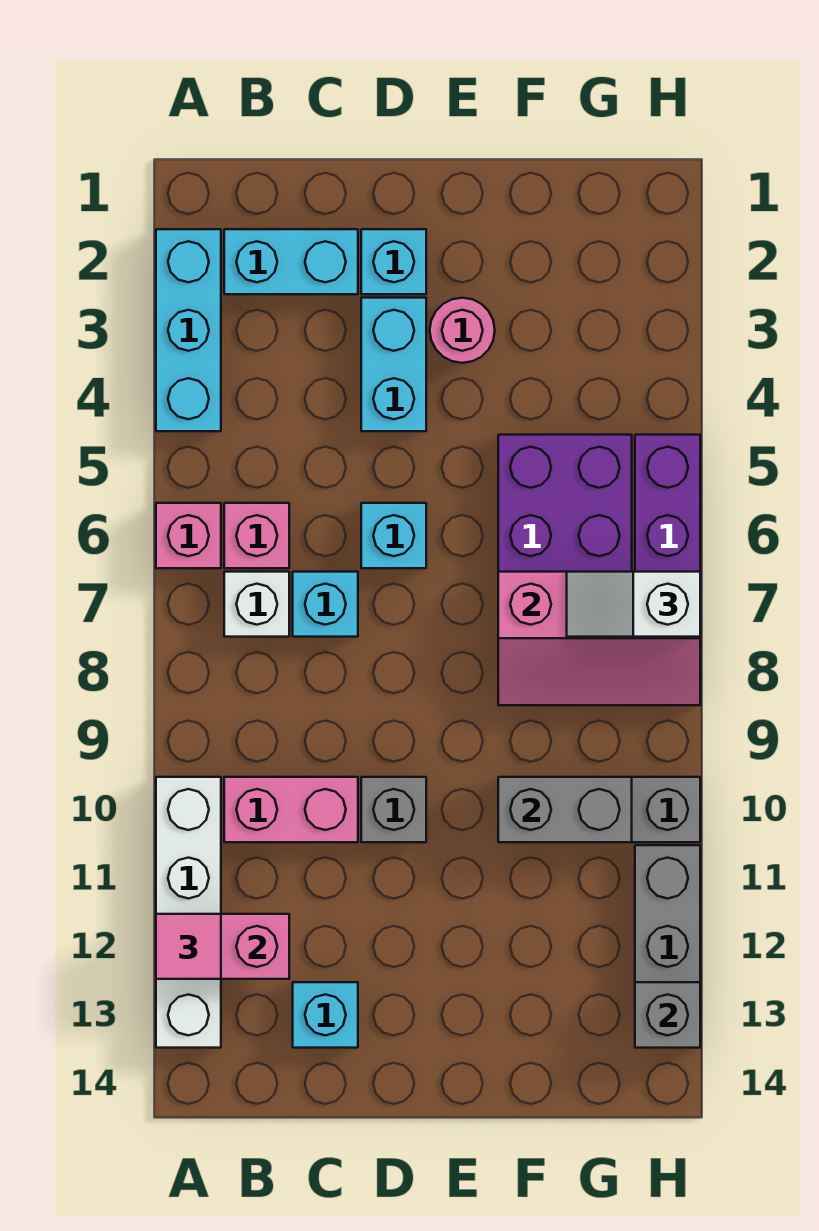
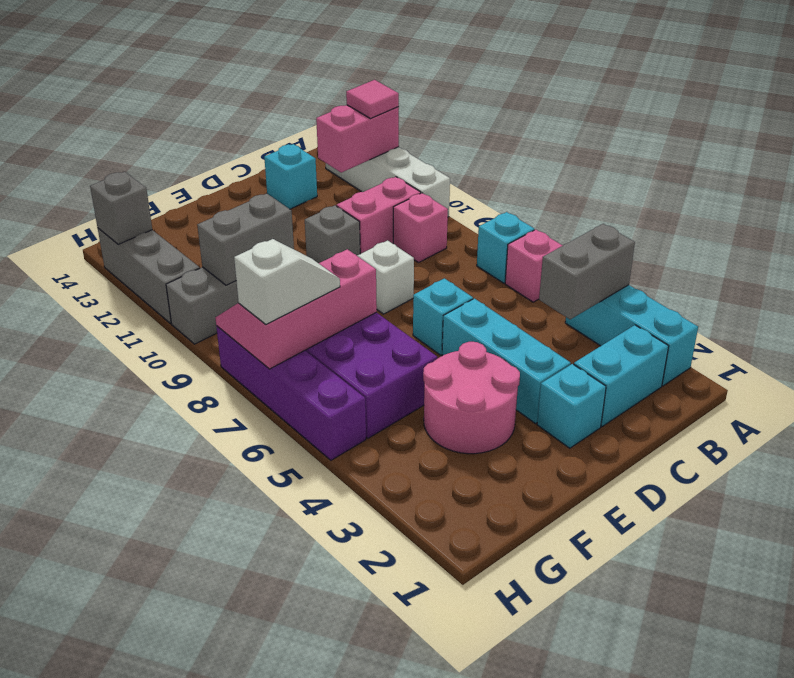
none -> grey 1x2 brick [539,224,635,319]
pink 1x1 brick [224,503,289,568] -> pink 1x1 brick moved to [393,193,448,263]
white 1x1 brick [224,572,289,637] -> white 1x1 brick moved to [357,240,414,314]
cyan 1x1 brick [293,572,358,637] -> cyan 1x1 brick moved to [477,212,534,283]
cyan 1x2 brick [361,298,426,431] -> cyan 1x3 brick [442,298,571,424]
pink 1x1 round brick [430,298,495,363] -> pink 2x2 round brick [423,342,520,454]

